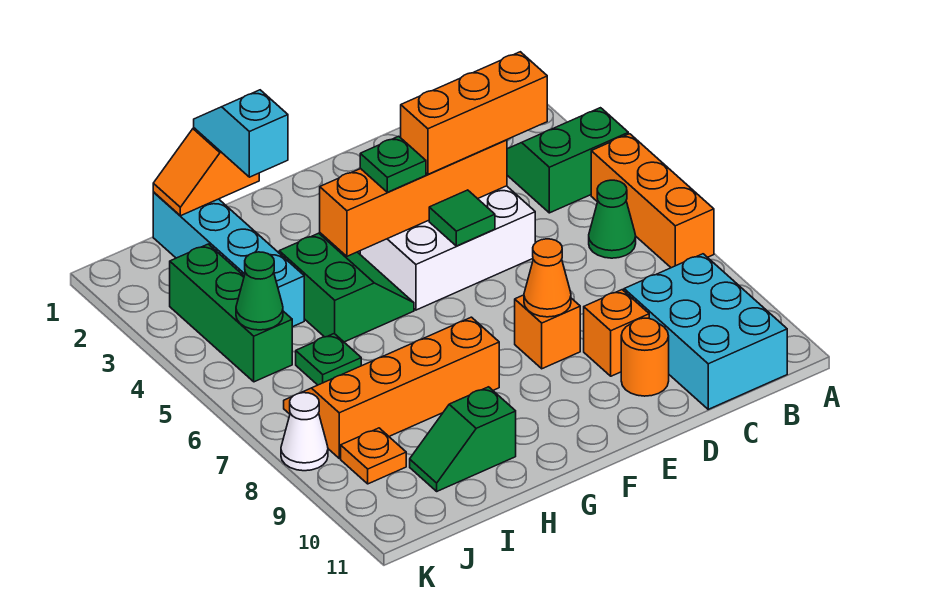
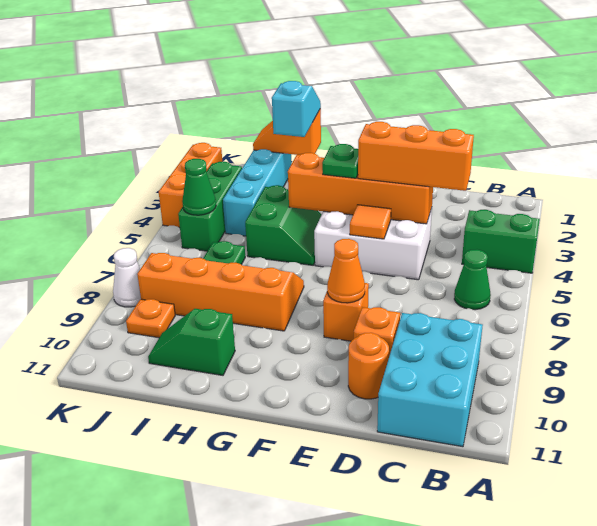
orange 1x3 brick [591,134,714,268] -> orange 1x3 brick moved to [159,143,222,228]
green 1x1 tile [429,190,495,246] -> orange 1x1 tile [350,205,391,239]

